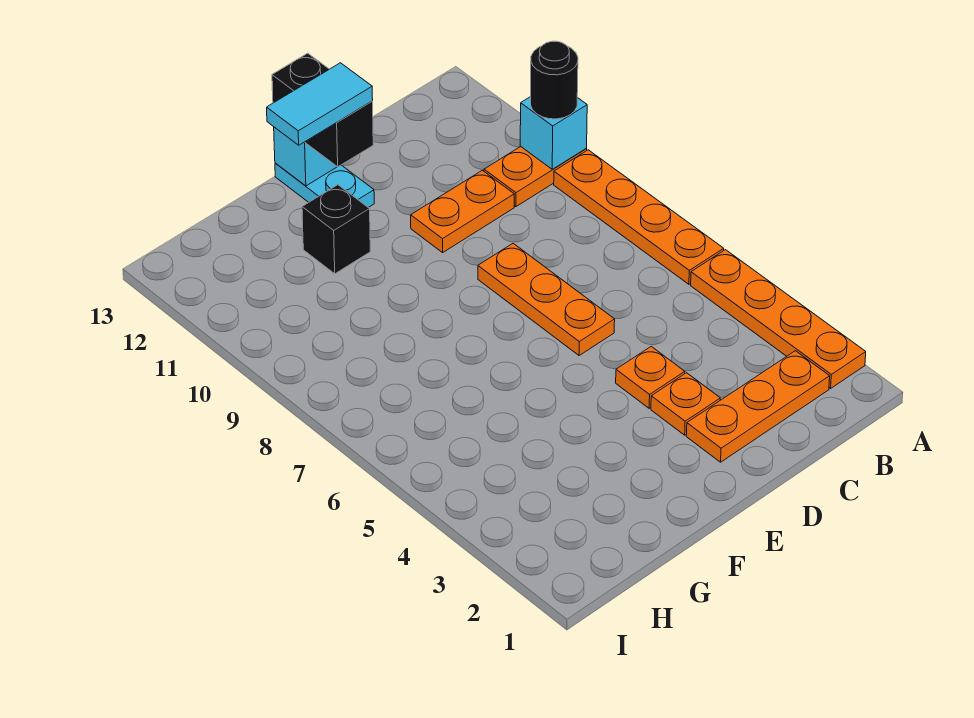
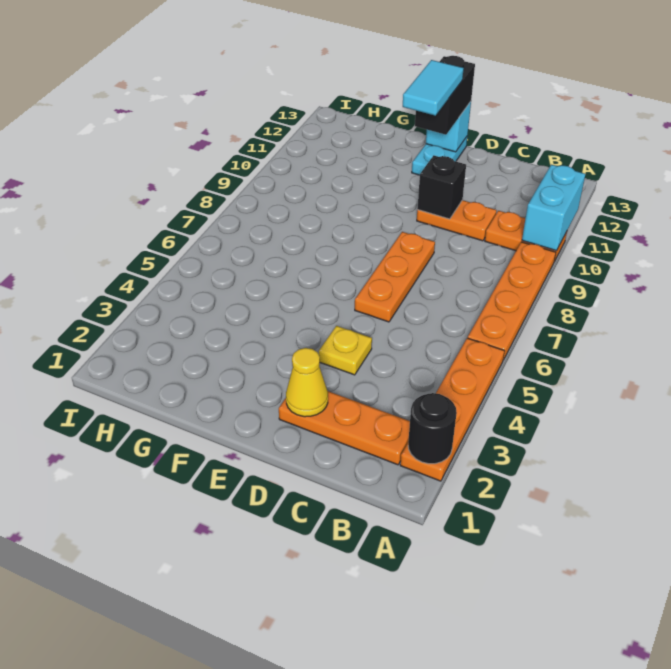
cyan 1x1 brick [520,97,587,169] -> cyan 1x2 brick [522,165,585,251]
black 1x1 round brick [531,41,578,119] -> black 1x1 round brick moved to [408,393,457,464]
none -> yellow 1x1 cone [286,348,328,417]
orange 1x1 plate [651,373,720,435] -> none
orange 1x1 plate [616,346,685,408] -> yellow 1x1 plate [319,326,372,375]
cyan 1x2 tile [267,63,373,145] -> cyan 1x2 tile turned to [403,60,464,116]
black 1x1 brick [302,185,370,274] -> black 1x1 brick moved to [417,155,466,219]

